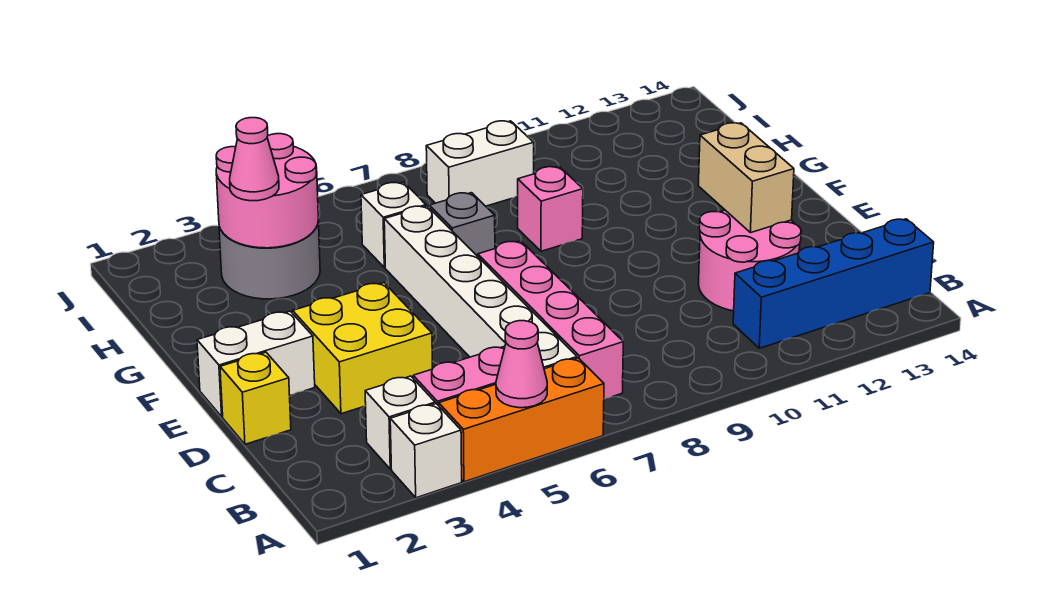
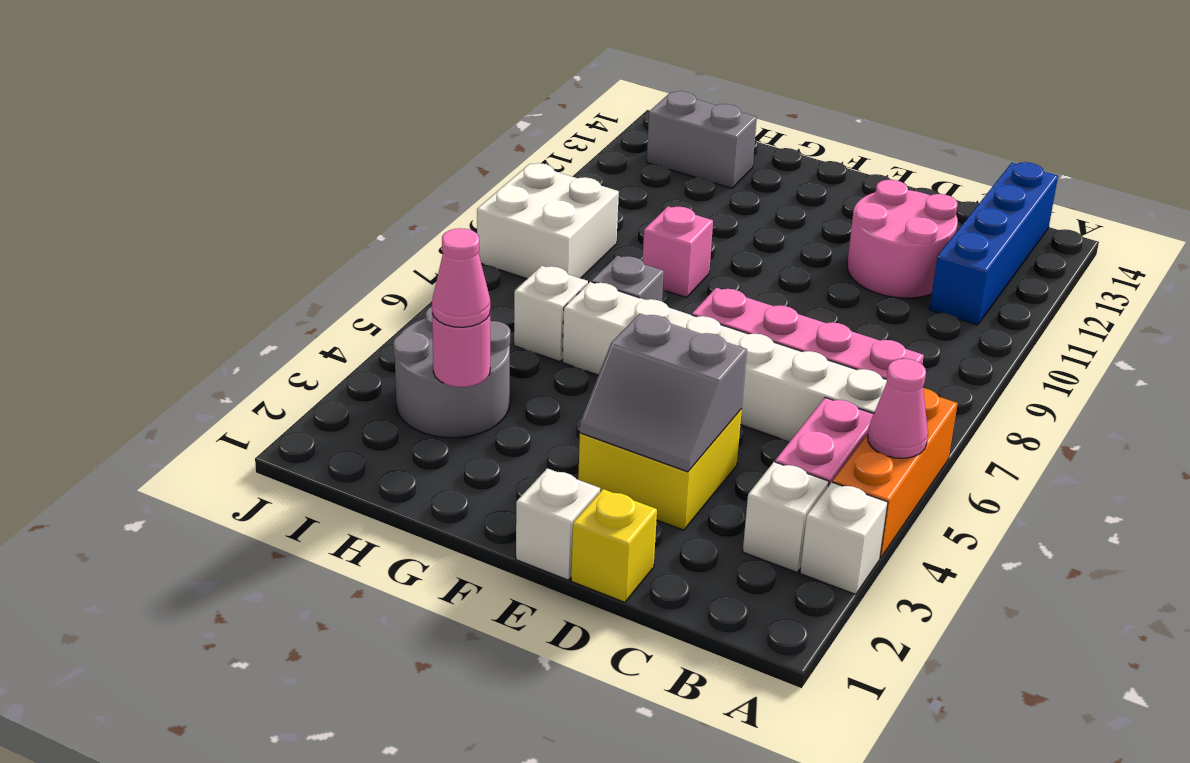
none -> grey 2x2 slope [580,314,747,472]
tan 1x2 brick [698,123,794,233] -> none
white 1x2 brick [197,311,315,417] -> white 1x1 brick [516,468,600,580]
pink 2x2 round brick [216,134,318,248] -> pink 1x1 round brick [432,313,490,387]
none -> grey 1x2 brick [647,91,757,188]
white 1x2 brick [426,121,534,206] -> white 2x2 brick [477,163,619,279]

